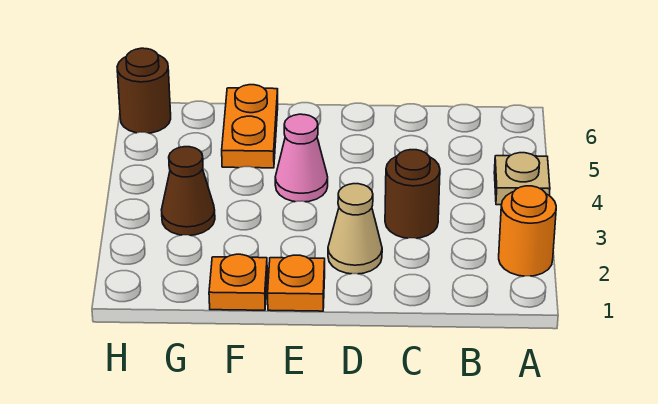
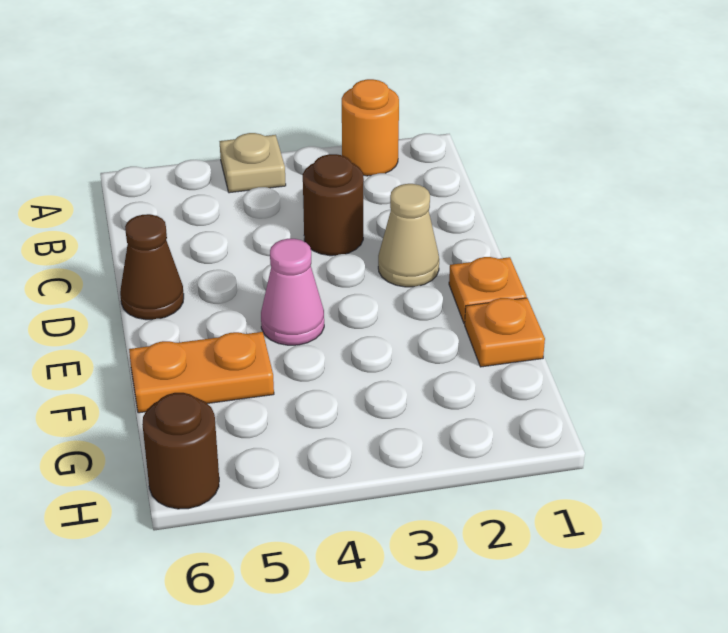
brown 1x1 cone [162,147,215,235] -> brown 1x1 cone moved to [120,214,184,320]

